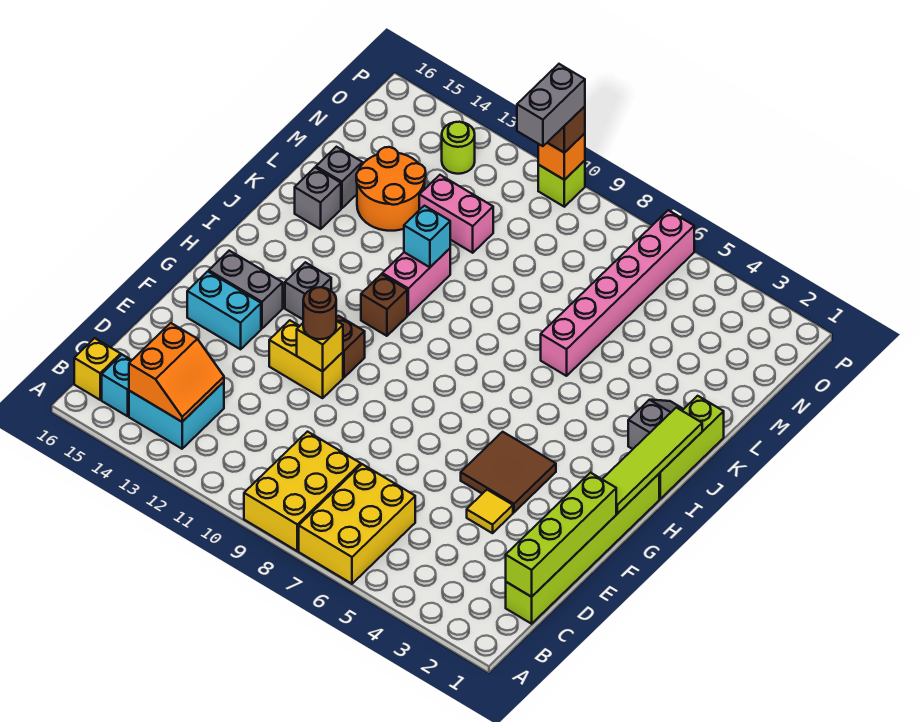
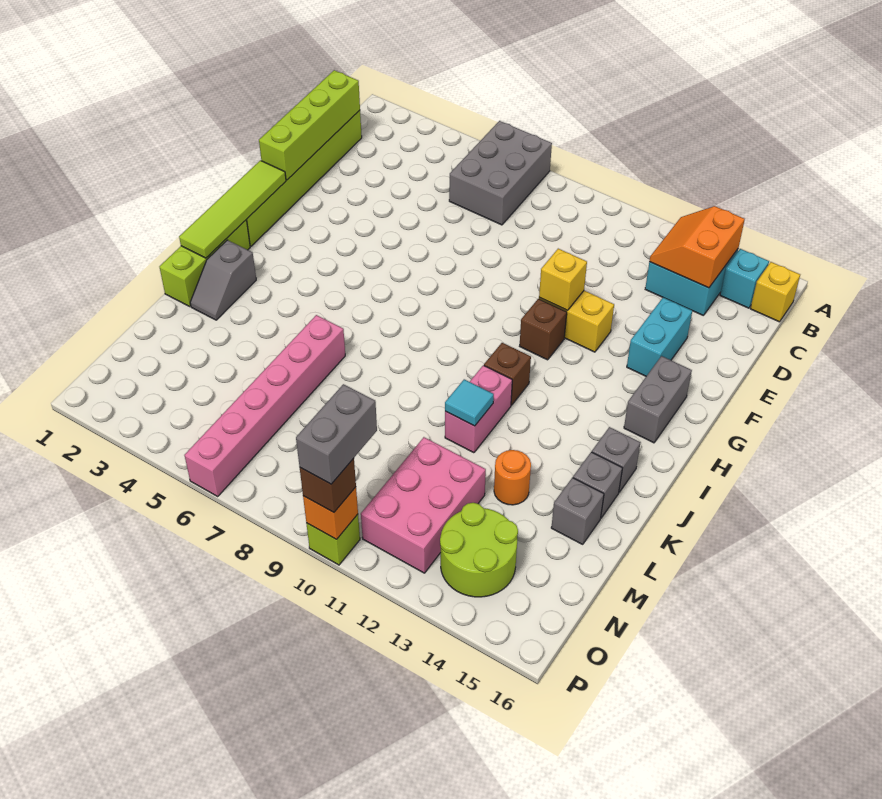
yellow 2x3 brick [299,464,415,584] -> grey 2x3 brick [449,121,552,225]
yellow 2x3 brick [244,432,361,551] -> none
yellow 1x1 tile [467,490,513,533] -> none
brown 2x2 tile [461,432,556,512] -> none
brown 1x1 round brick [303,287,336,339] -> none
cyan 1x2 brick [187,271,261,349] -> cyan 1x2 brick turned to [627,298,692,376]
grey 1x2 brick [209,251,283,328] -> grey 1x2 brick turned to [624,356,692,443]
grey 1x1 brick [285,262,331,319] -> grey 1x1 brick moved to [592,427,640,492]
cyan 1x1 brick [404,206,450,267] -> cyan 1x1 tile [445,379,494,426]
orange 2x2 round brick [356,147,426,231] -> orange 1x1 round brick [494,450,531,505]
pink 1x2 brick [419,175,493,253] -> pink 2x3 brick [361,437,486,573]
lime 1x1 round brick [442,122,475,174] -> lime 2x2 round brick [440,503,518,597]

